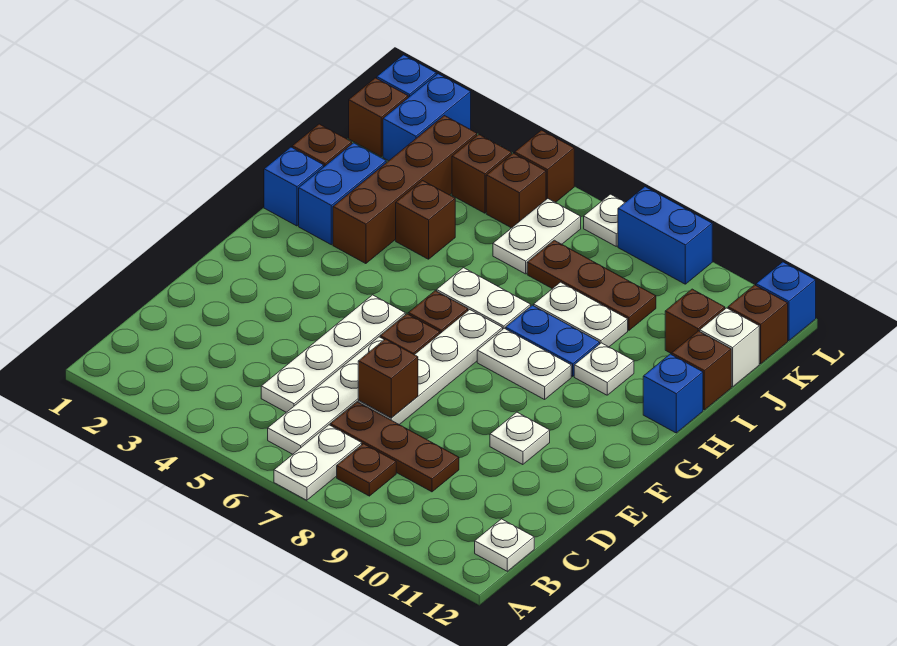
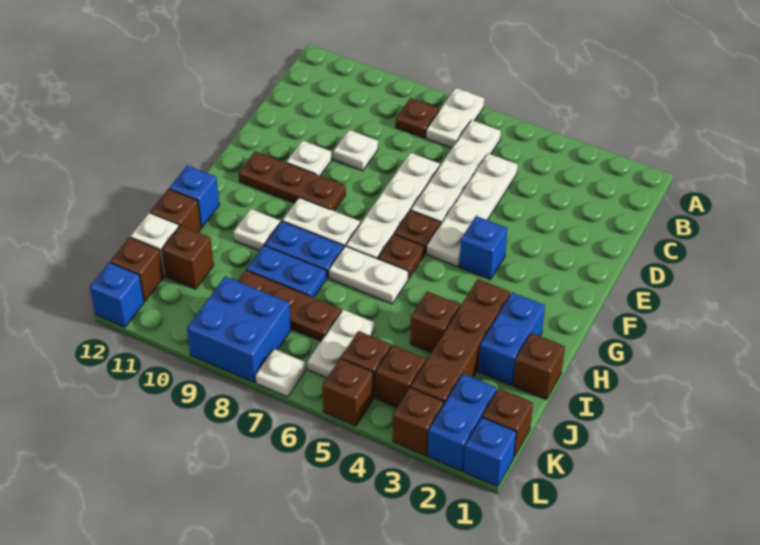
white 1x1 plate [475,519,534,571] -> white 1x1 plate moved to [334,130,378,171]
brown 1x3 plate [330,402,459,492] -> brown 1x3 plate moved to [239,151,346,211]
brown 1x1 brick [358,339,418,418] -> brown 1x1 brick moved to [393,387,444,456]
blue 1x1 brick [264,147,324,226] -> blue 1x1 brick moved to [459,216,507,279]
white 1x2 plate [534,282,628,347] -> blue 1x2 plate [247,245,327,298]
blue 1x2 brick [618,187,712,284] -> blue 2x2 brick [187,276,291,383]

